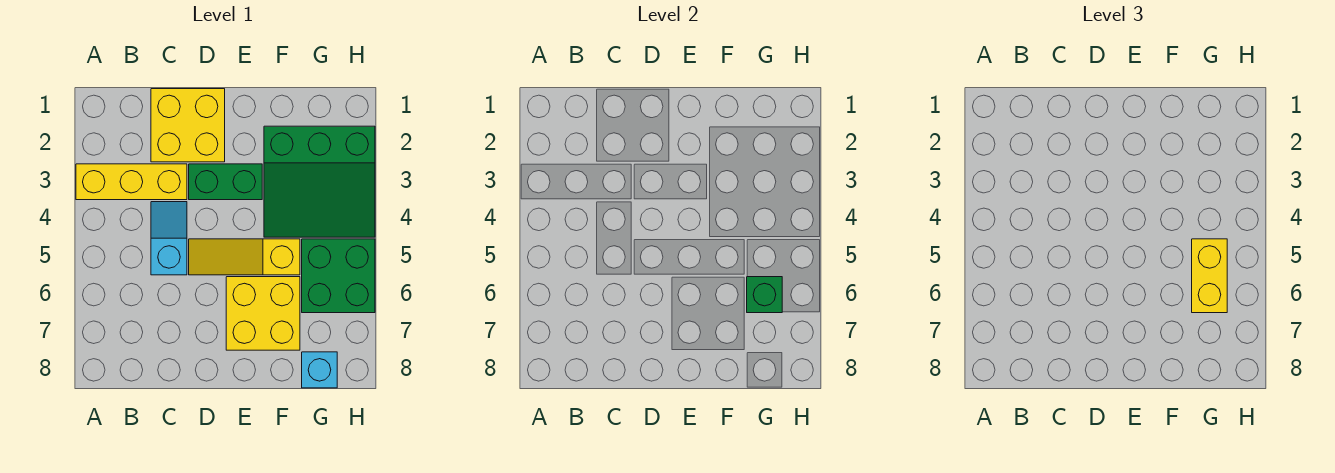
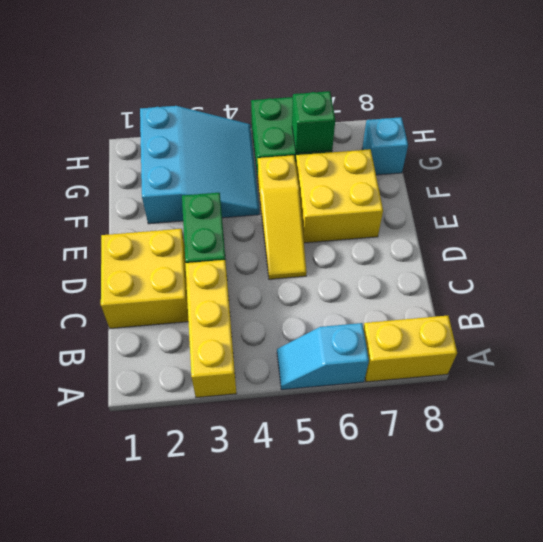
cyan 1x2 slope [151,202,187,275] -> cyan 1x2 slope moved to [277,323,369,390]
green 3x3 slope [264,126,375,237] -> cyan 3x3 slope [140,106,260,224]
yellow 1x2 brick [1192,239,1227,313] -> yellow 1x2 brick moved to [363,316,457,382]

